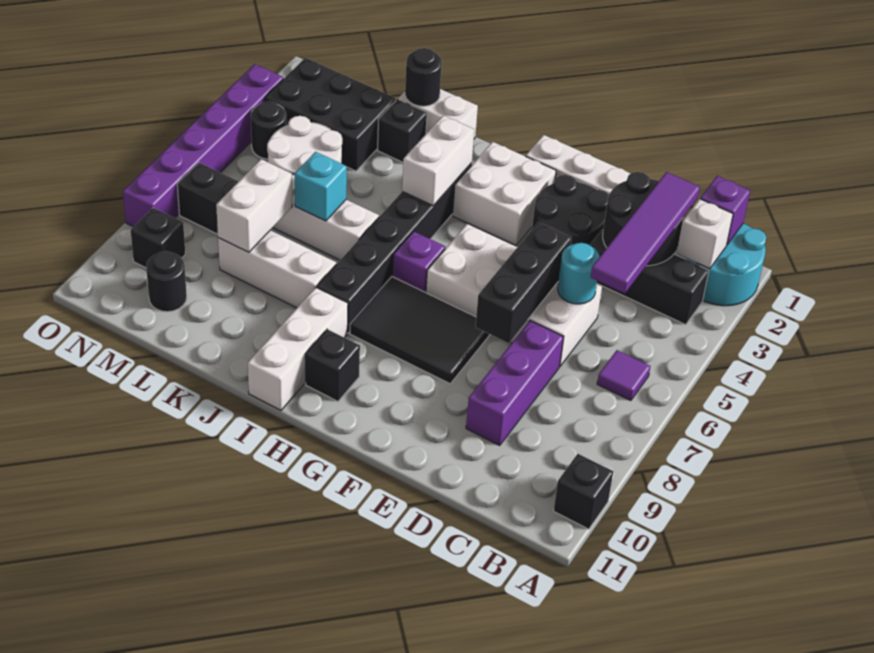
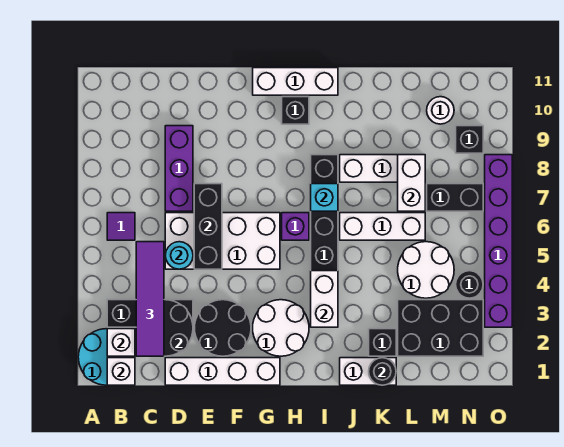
black 1x1 brick [554,454,613,529] -> none
purple 1x1 brick [700,176,750,245] -> white 1x1 brick [107,358,135,385]
black 2x3 tile [350,277,490,384] -> none
white 2x2 brick [453,142,556,246] -> white 2x2 round brick [253,300,309,356]
white 1x3 brick [248,287,348,410] -> white 1x3 brick turned to [253,68,338,95]
cyan 1x1 brick [295,152,347,221] -> cyan 1x1 brick moved to [311,184,338,211]
black 1x1 round brick [146,251,187,312] -> white 1x1 round brick [427,97,454,124]

